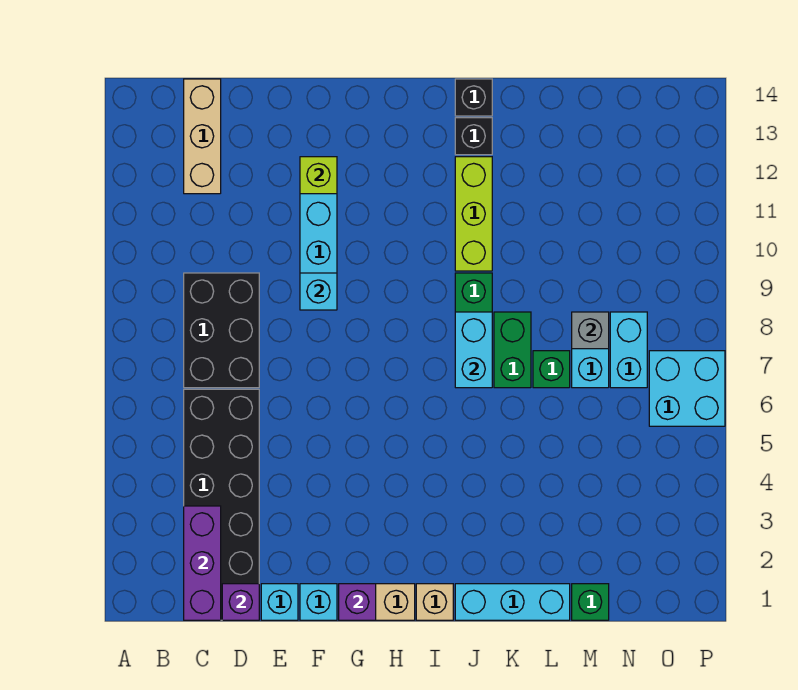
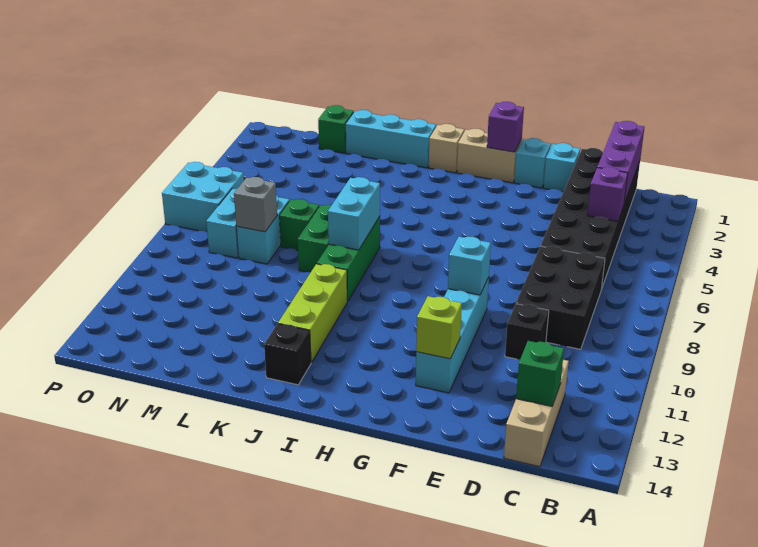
none -> green 1x1 brick [516,341,564,406]
purple 1x1 brick [222,584,259,620] -> purple 1x1 brick moved to [587,167,628,221]
black 1x1 brick [455,79,492,116] -> black 1x1 brick moved to [505,304,549,359]

